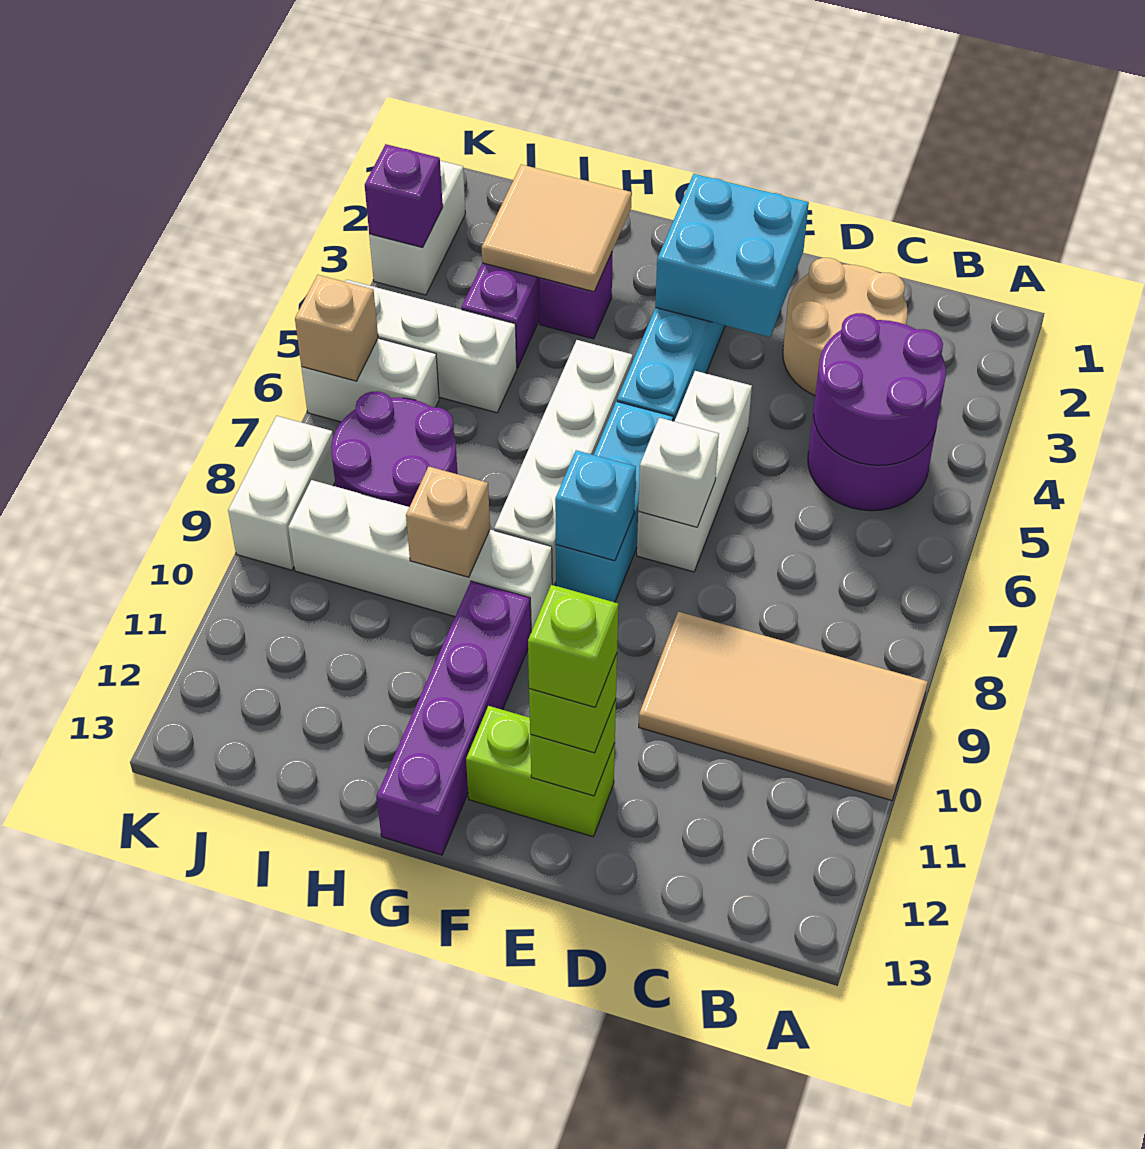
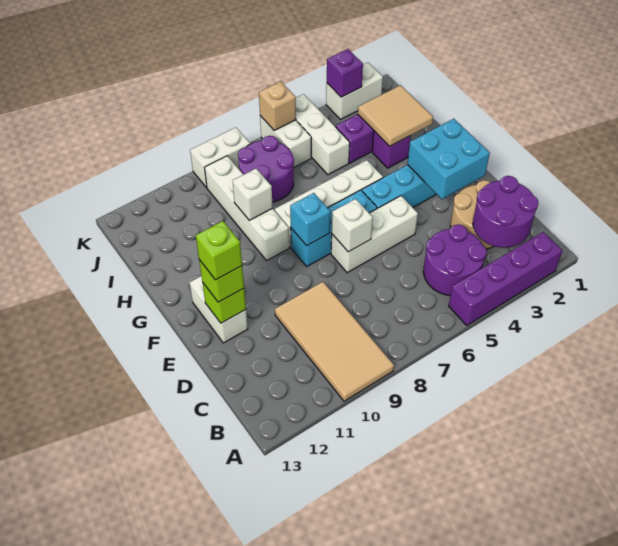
purple 2x2 round brick [813,313,946,465] -> purple 2x2 round brick moved to [473,176,538,248]
lime 1x2 brick [466,706,615,837] -> white 1x2 brick [190,276,248,343]
purple 1x4 brick [377,581,531,855] -> purple 1x4 brick moved to [449,232,562,325]
tan 1x1 brick [406,467,490,577] -> white 1x1 brick [233,169,273,220]

